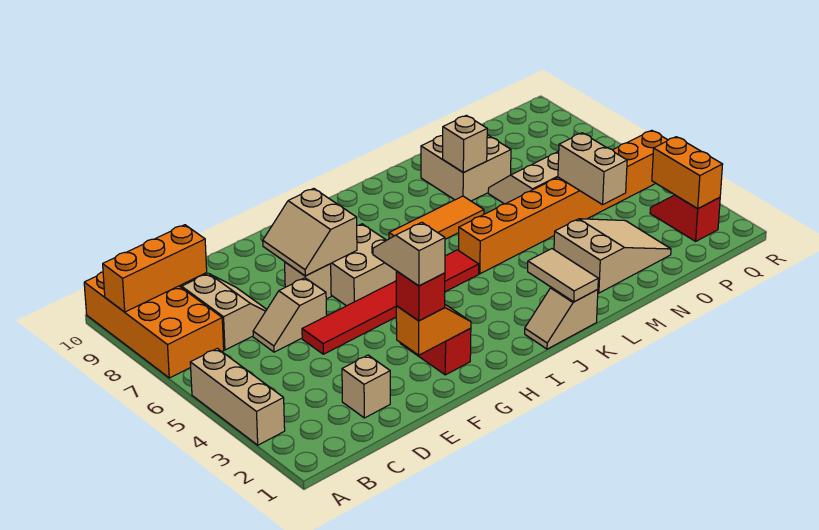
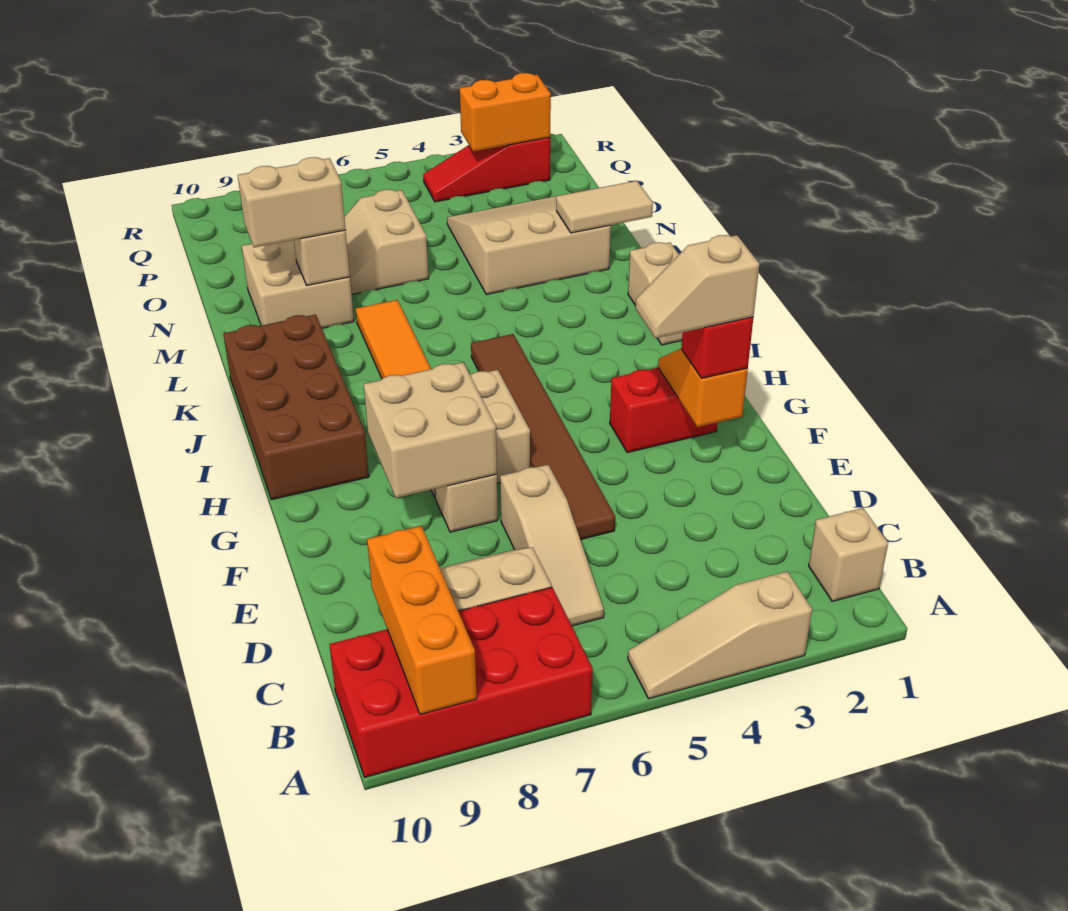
tan 1x3 brick [190,348,285,445] -> tan 1x3 slope [628,571,812,699]
orange 2x4 brick [84,272,224,378] -> red 2x4 brick [329,587,593,777]
tan 1x1 brick [342,355,390,418] -> tan 1x1 brick moved to [809,508,888,602]
tan 1x2 slope [253,278,327,352] -> tan 1x3 slope [500,465,604,626]
red 1x6 tile [302,250,479,354] -> brown 1x6 tile [471,334,615,540]
tan 2x2 slope [263,188,357,276] -> tan 2x2 brick [364,363,497,498]
none -> brown 2x4 brick [223,315,369,500]
tan 1x2 tile [528,249,598,302] -> tan 1x2 tile moved to [556,181,653,233]
orange 1x8 brick [459,130,668,274] -> none
tan 2x3 slope [554,219,671,293] -> tan 3x3 slope [447,196,611,295]
tan 1x2 brick [558,133,627,205] -> tan 1x2 brick moved to [238,157,346,247]
red 1x2 slope [650,195,720,241] -> red 1x3 slope [423,137,550,202]

